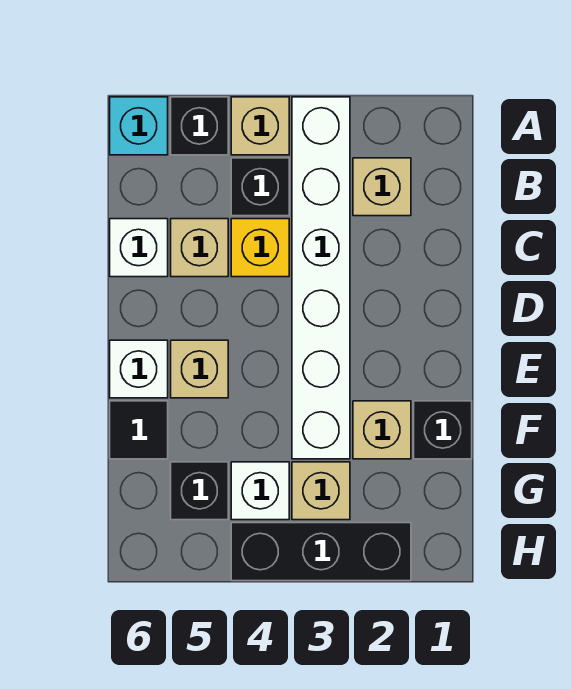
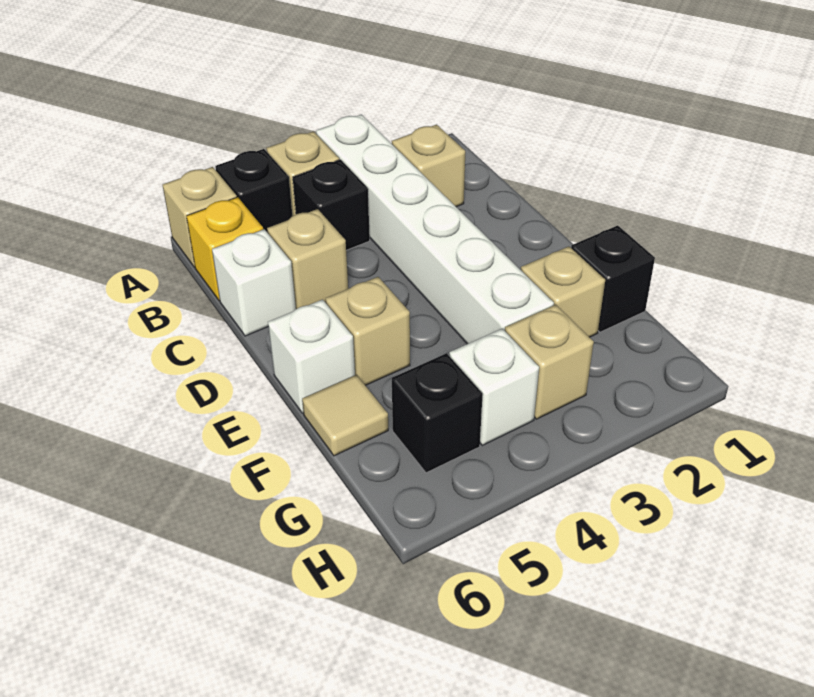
cyan 1x1 brick [110,97,168,155] -> tan 1x1 brick [163,167,237,267]
yellow 1x1 brick [231,219,289,277] -> yellow 1x1 brick moved to [186,197,263,301]
black 1x1 tile [110,401,168,459] -> tan 1x1 tile [302,375,388,456]
black 1x3 brick [231,523,411,581] -> none

